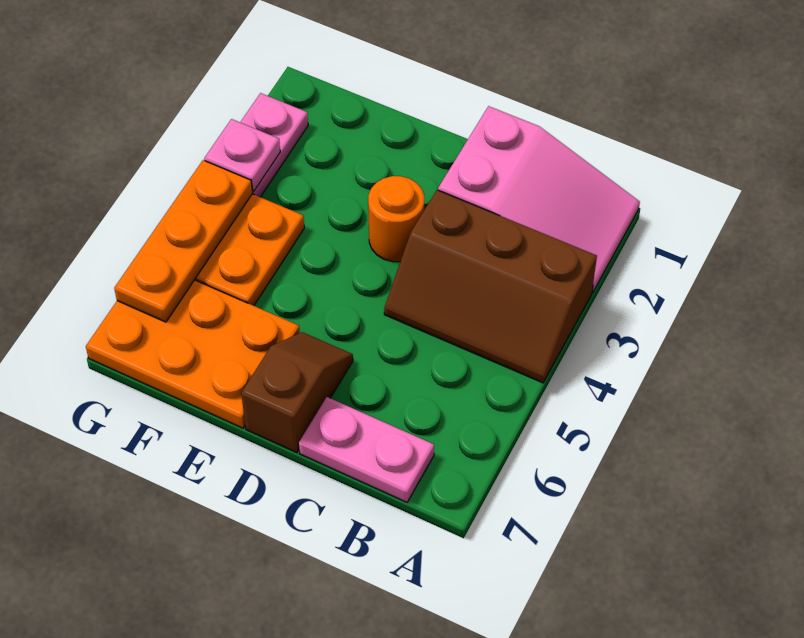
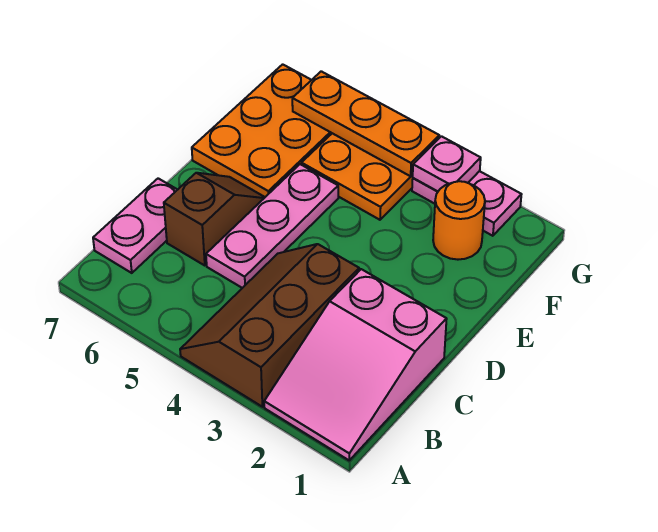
none -> pink 1x3 plate [206,164,338,288]
orange 1x1 round brick [368,176,424,262] -> orange 1x1 round brick moved to [433,181,485,260]
brown 1x2 slope [241,332,353,453] -> brown 1x2 slope turned to [164,173,265,266]

